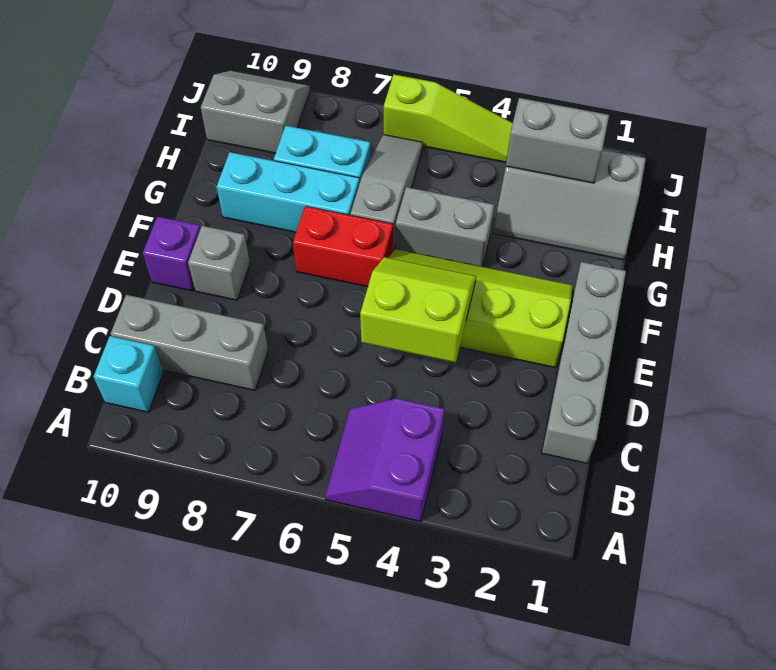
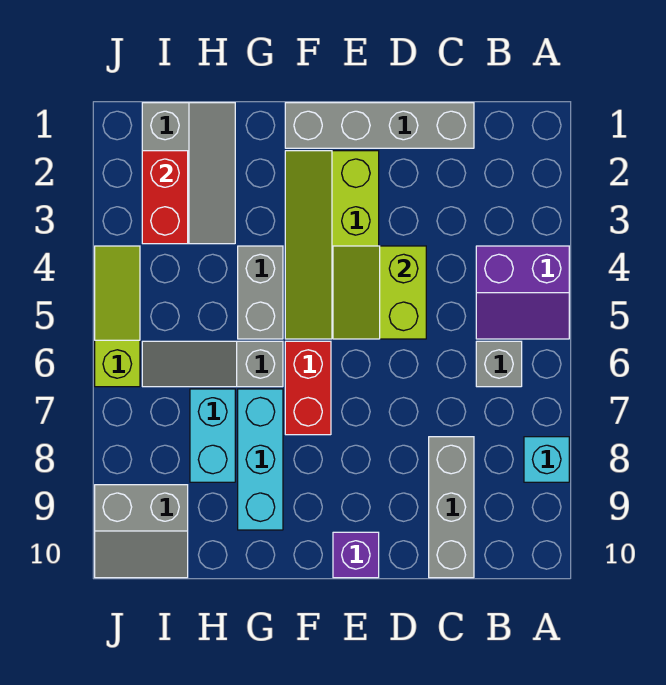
cyan 1x1 brick [94,336,163,412] -> cyan 1x1 brick moved to [524,437,569,482]
grey 1x1 brick [188,226,250,300] -> grey 1x1 brick moved to [476,341,522,387]
grey 1x2 brick [506,98,609,183] -> red 1x2 brick [142,151,188,244]
grey 2x2 slope [201,71,310,153] -> grey 2x2 slope turned to [95,485,188,578]

